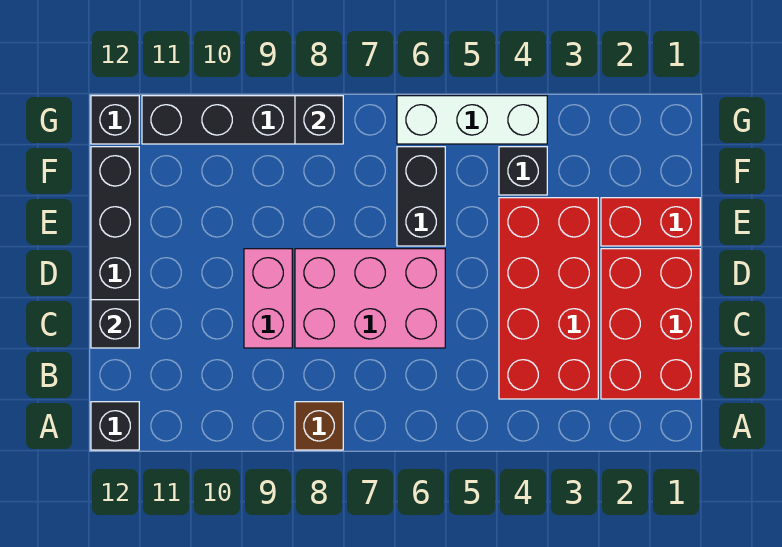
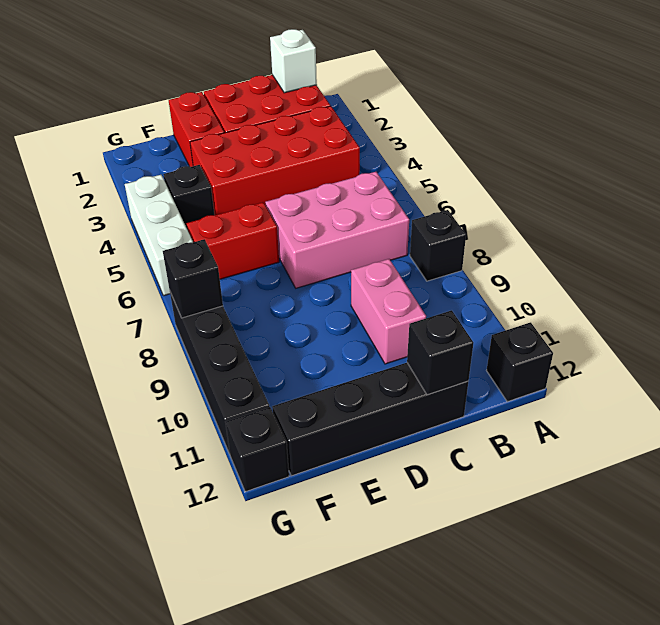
brown 1x1 brick [295,402,343,450] -> black 1x1 brick [410,210,466,281]
none -> white 1x1 brick [270,29,317,93]
pink 2x3 brick [295,249,445,348] -> pink 2x3 brick turned to [265,172,409,288]
pink 1x2 brick [244,249,292,348] -> pink 1x2 brick turned to [351,259,426,364]
black 1x2 brick [397,147,445,246] -> red 1x2 brick [186,202,279,279]

